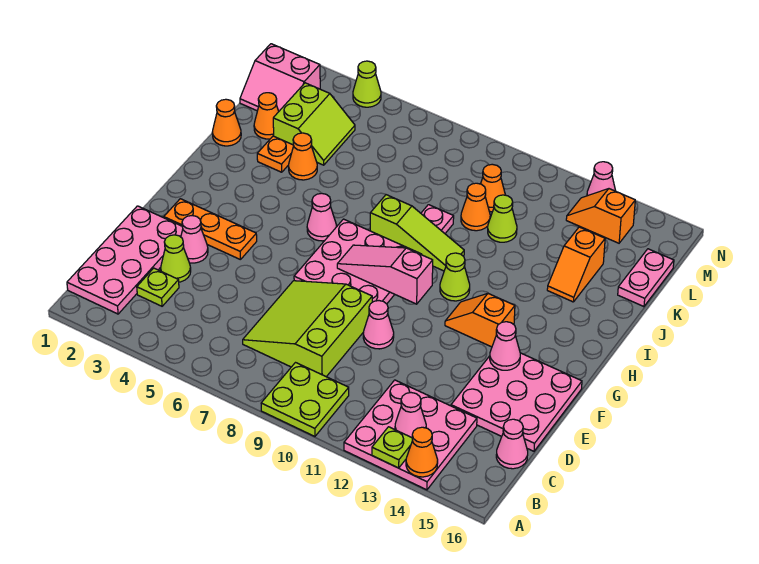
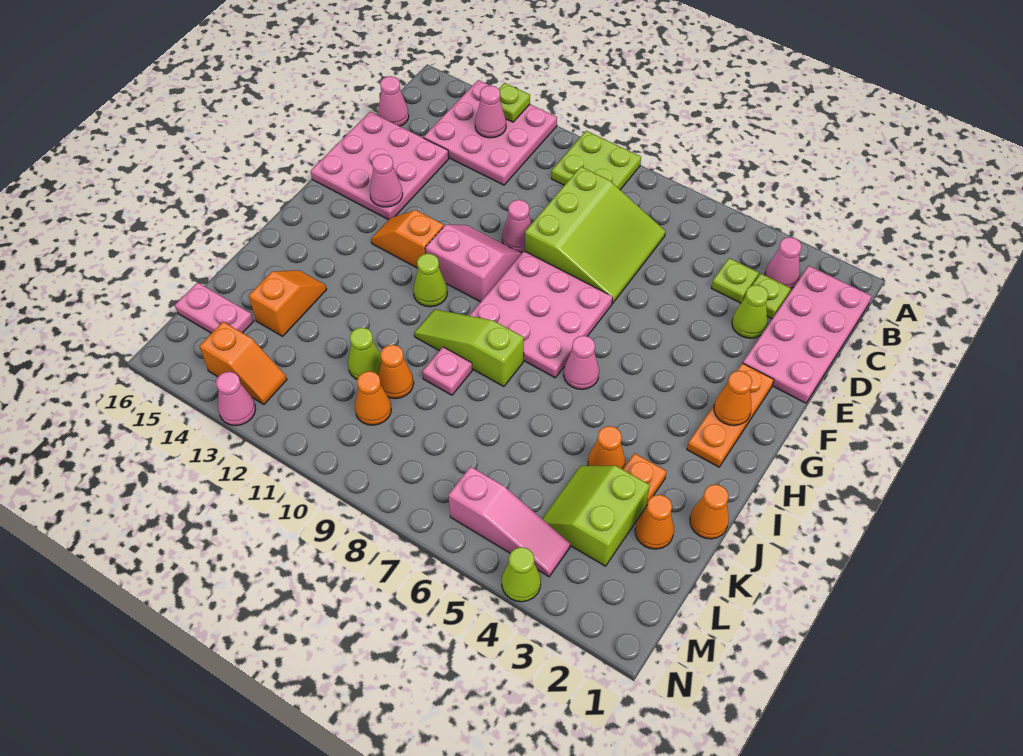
orange 1x1 cone [406,427,438,477] -> orange 1x1 cone moved to [714,371,752,426]
none -> lime 1x1 plate [711,258,759,303]
pink 1x1 cone [181,215,208,263] -> pink 1x1 cone moved to [765,237,802,288]
orange 1x3 plate [164,199,257,260] -> orange 1x3 plate turned to [687,363,774,467]
pink 1x3 slope [337,245,433,304] -> pink 1x3 slope moved to [448,467,570,577]
orange 1x2 slope [445,293,515,347] -> orange 1x2 slope turned to [371,210,444,268]
pink 1x2 plate [618,249,674,307] -> pink 1x2 plate turned to [175,282,254,333]
pink 2x2 slope [240,44,320,111] -> pink 2x2 slope moved to [425,225,522,302]

